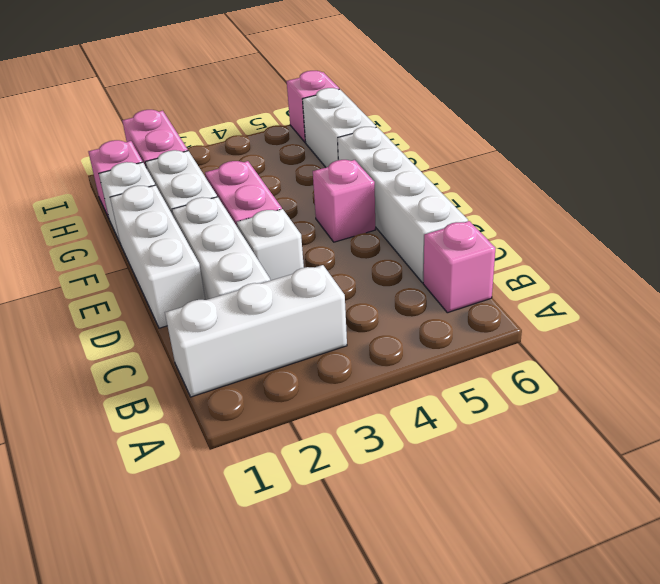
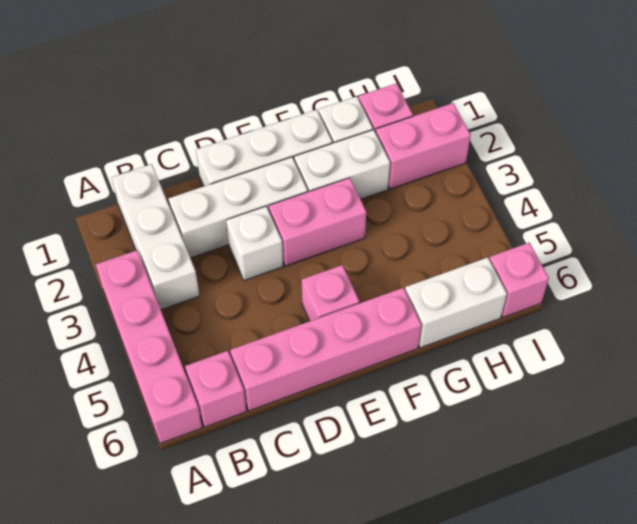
none -> pink 1x4 brick [96,250,202,443]
white 1x4 brick [338,127,468,283] -> pink 1x4 brick [230,288,421,411]

